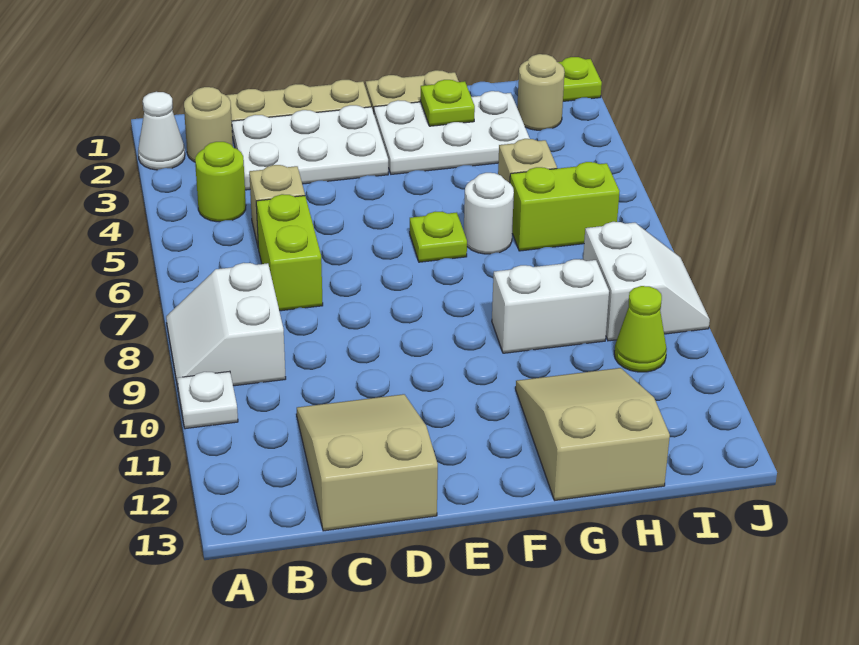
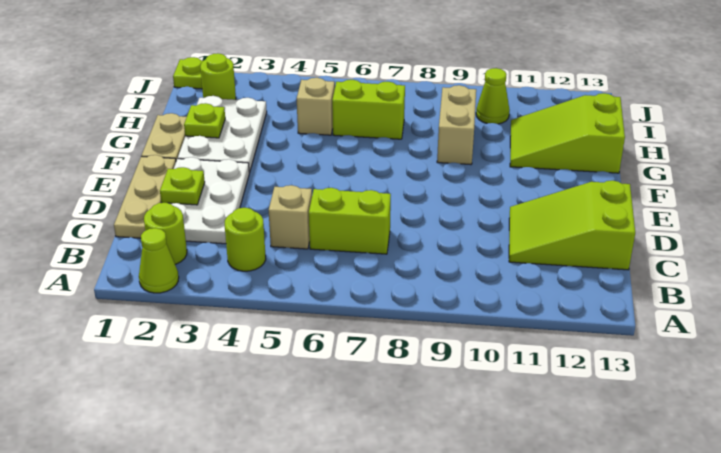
white 1x1 cone [138,92,185,170] -> lime 1x1 cone [139,228,179,293]
white 2x2 slope [166,263,286,387] -> none
white 1x1 plate [177,371,238,429] -> none
tan 1x1 round brick [184,87,233,162] -> lime 1x1 round brick [144,203,187,264]
tan 2x3 slope [297,394,438,531] -> lime 2x3 slope [509,180,635,270]
lime 1x1 plate [410,212,467,262] -> lime 1x1 plate moved to [160,167,205,205]
white 1x1 round brick [464,173,514,254] -> none
white 1x2 brick [492,259,609,353] -> tan 1x2 brick [437,85,476,165]
tan 2x3 slope [516,368,670,500] -> lime 2x3 slope [510,93,625,173]
lime 1x2 brick [510,162,620,251] -> lime 1x2 brick turned to [332,80,405,139]
tan 1x1 round brick [517,54,565,130] -> lime 1x1 round brick [200,53,236,100]
white 2x2 slope [583,222,710,341] -> none

